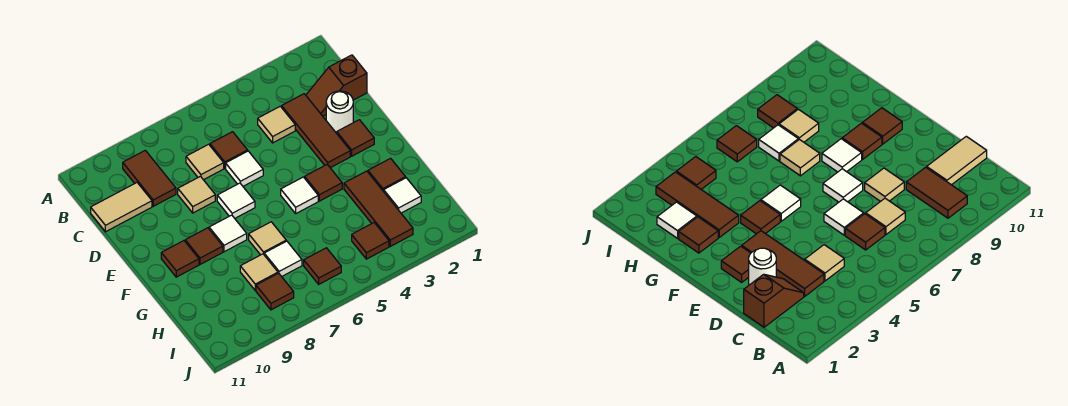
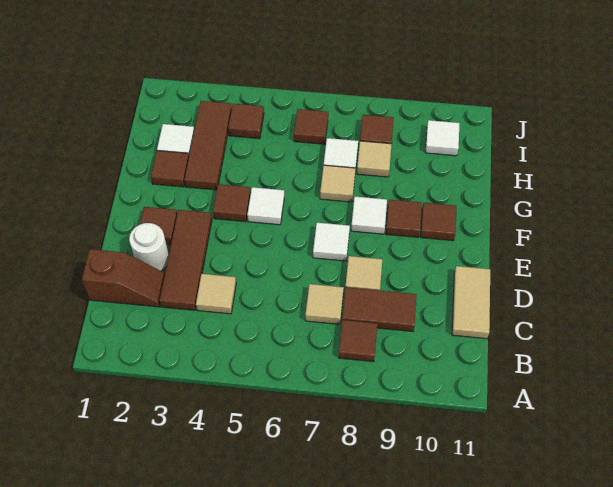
brown 1x2 tile [123,150,176,206] -> brown 1x2 tile turned to [342,287,416,331]
brown 1x1 tile [210,132,248,168] -> brown 1x1 tile moved to [339,320,377,362]
tan 1x2 tile [91,183,152,232] -> tan 1x2 tile turned to [452,266,490,339]
white 1x1 tile [226,151,263,186] -> white 1x1 tile moved to [425,120,459,156]

